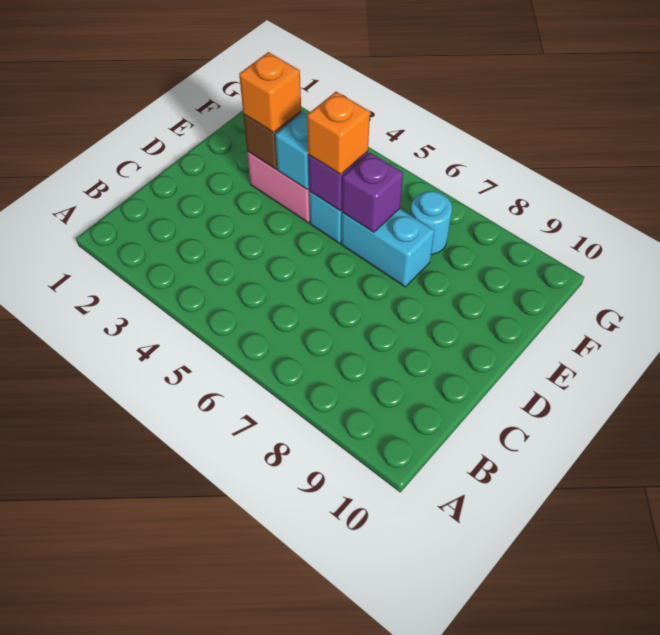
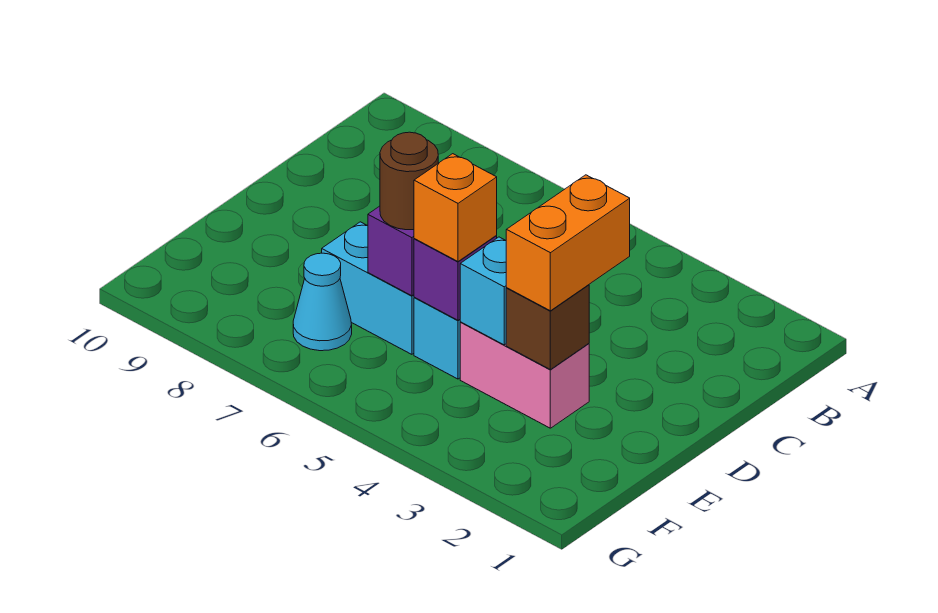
orange 1x1 brick [239,52,301,132] -> orange 1x2 brick [506,175,630,311]
none -> brown 1x1 round brick [380,132,438,230]
cyan 1x1 round brick [410,191,452,255] -> cyan 1x1 cone [293,253,352,351]

